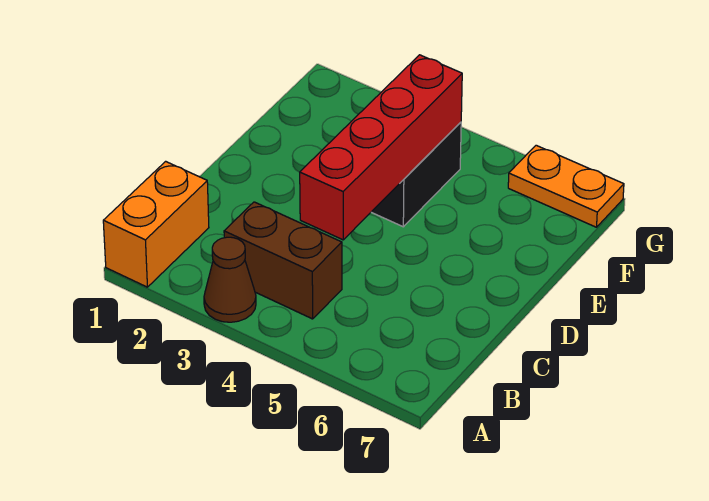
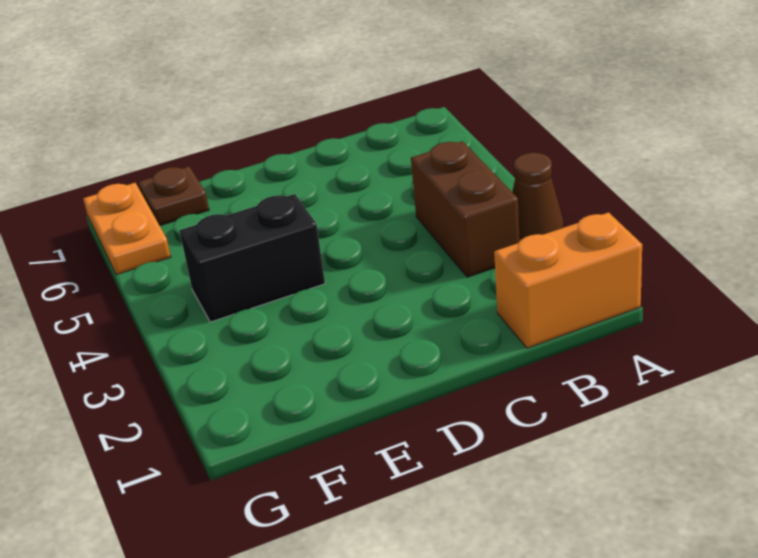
red 1x4 brick [300,55,462,240] -> none
none -> brown 1x1 plate [138,166,209,226]

